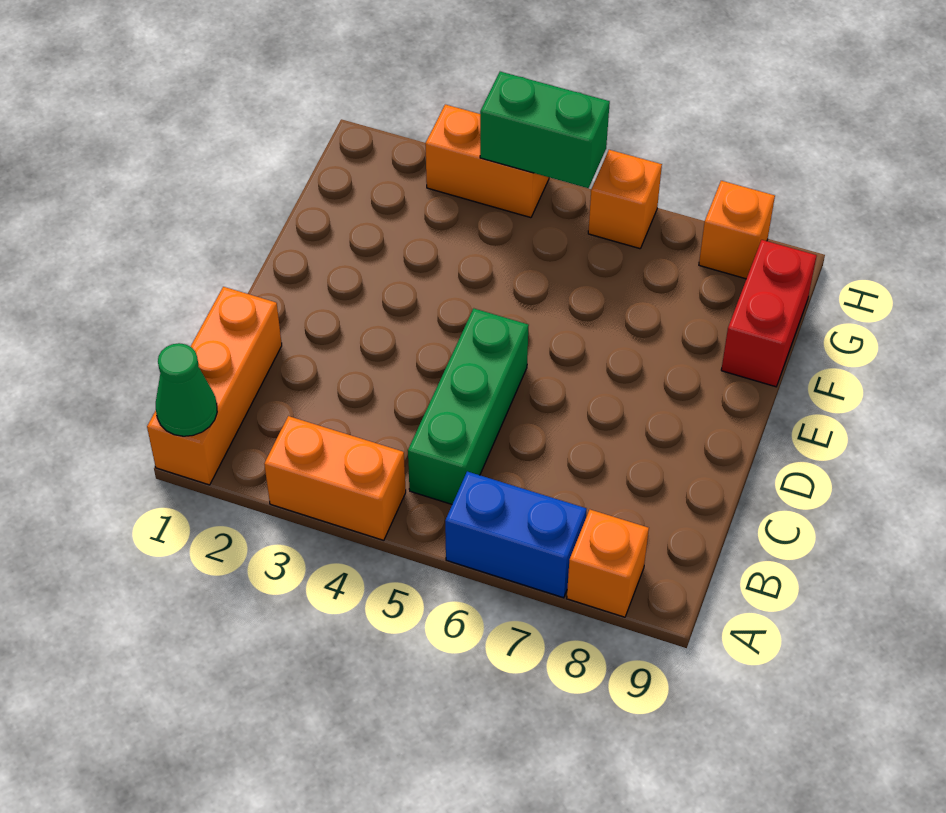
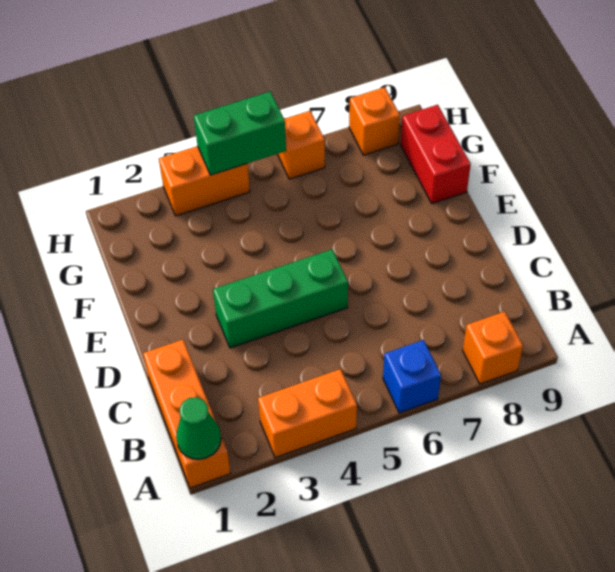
blue 1x2 brick [445,471,586,598] -> blue 1x1 brick [383,340,441,413]
green 1x3 brick [408,308,529,504] -> green 1x3 brick turned to [213,249,348,348]

